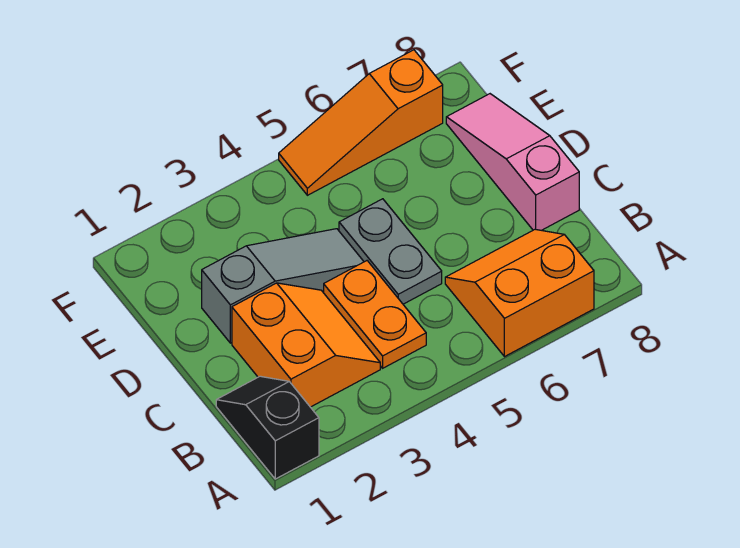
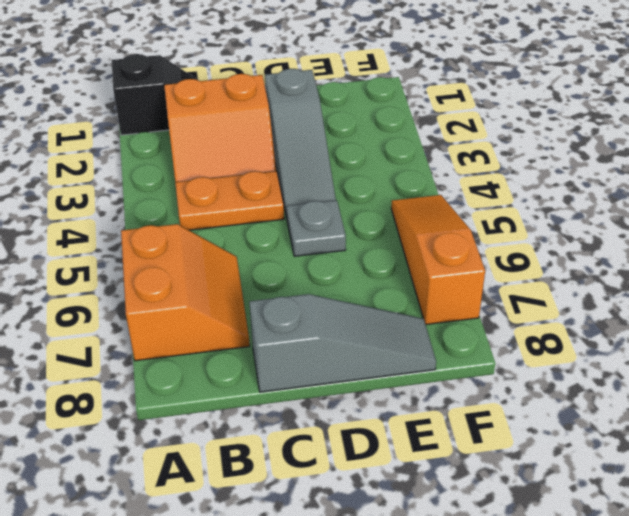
grey 1x2 plate [339,199,442,304] -> grey 1x1 plate [286,200,346,256]
pink 1x3 slope [446,94,579,230] -> grey 1x3 slope [249,294,436,392]

